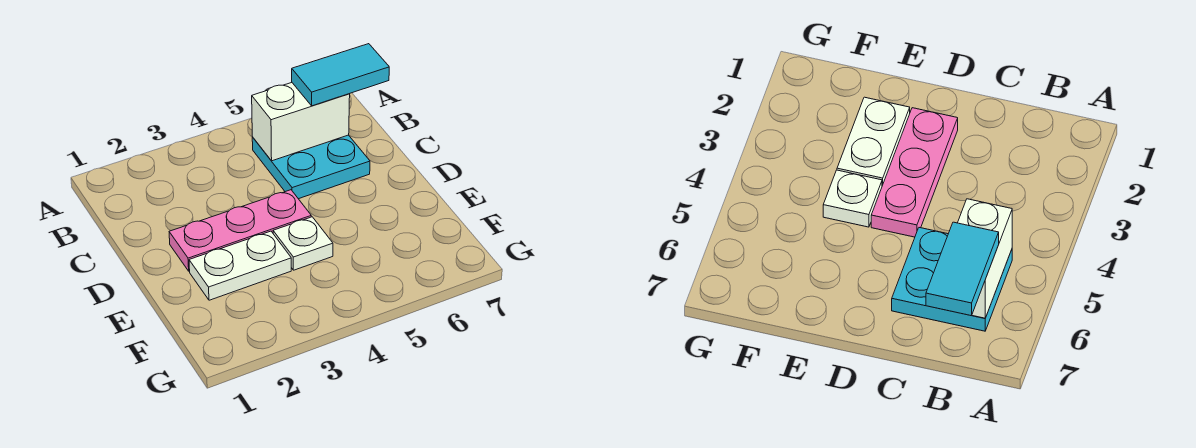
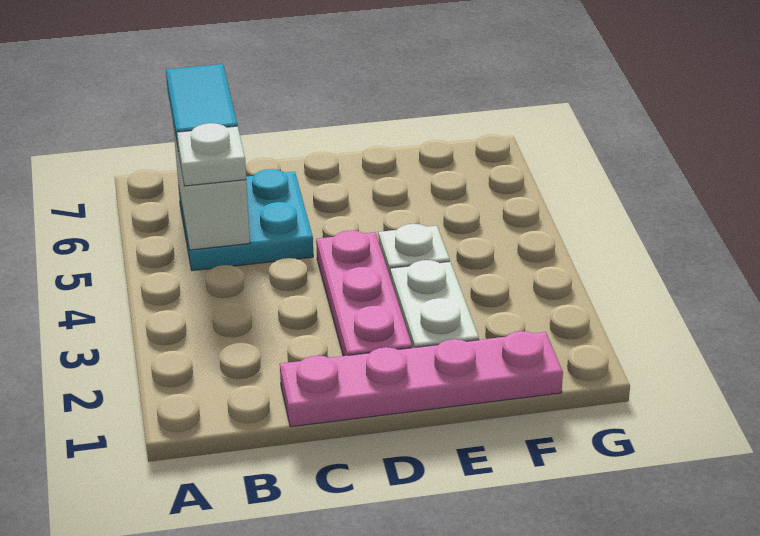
none -> white 1x1 plate [177,123,246,186]
none -> pink 1x4 plate [280,331,563,427]

